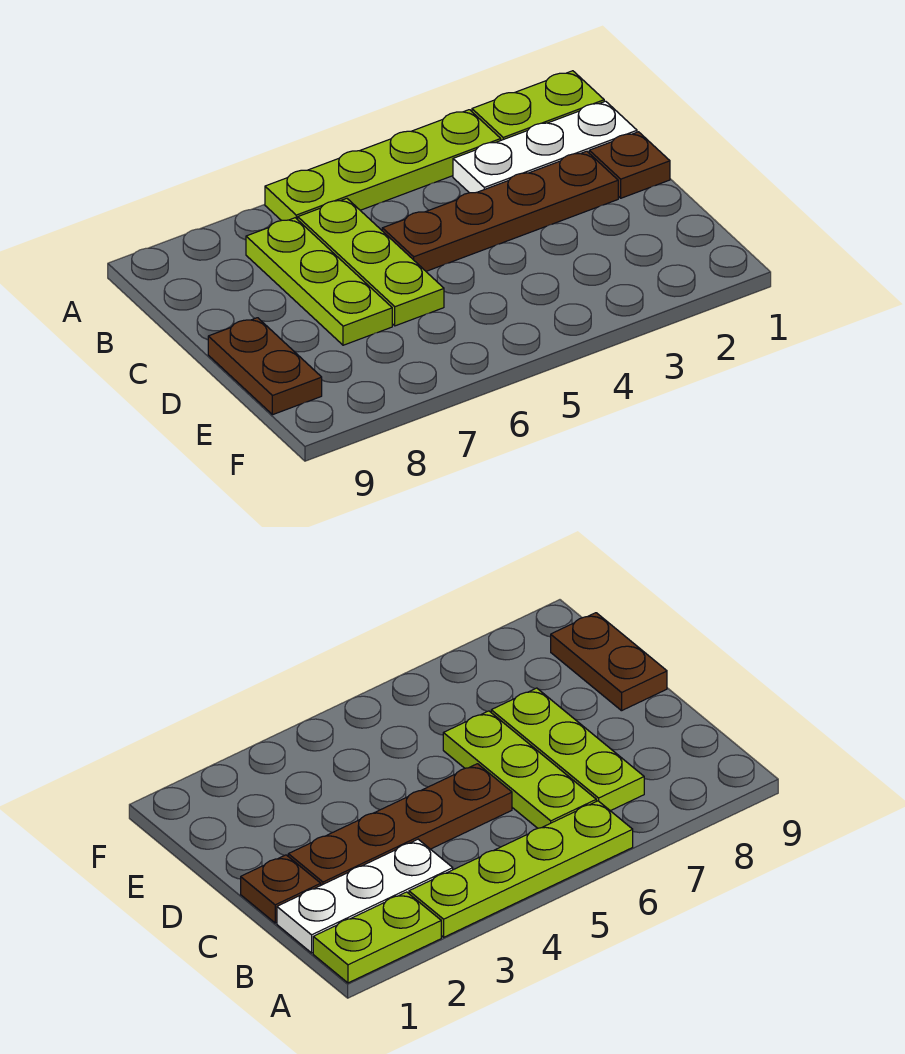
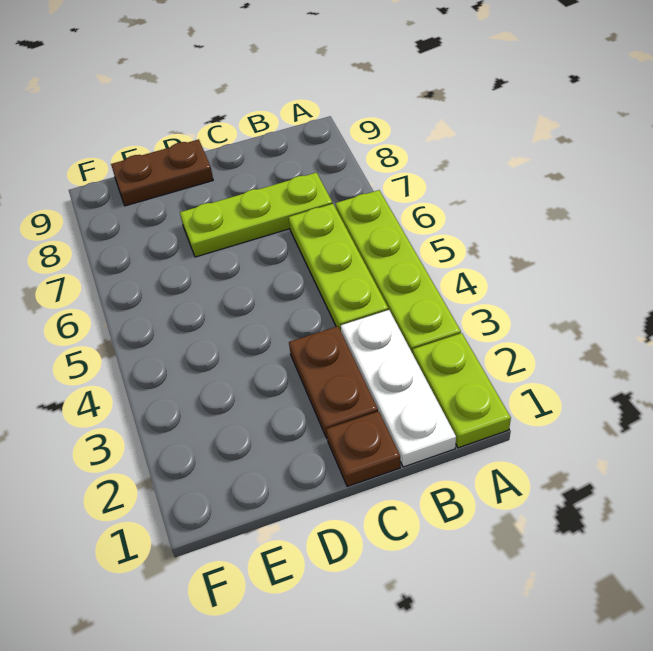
lime 1x3 plate [298,198,444,326] -> lime 1x3 plate turned to [289,204,388,331]
brown 1x4 plate [382,151,618,271] -> brown 1x2 plate [289,326,378,438]

